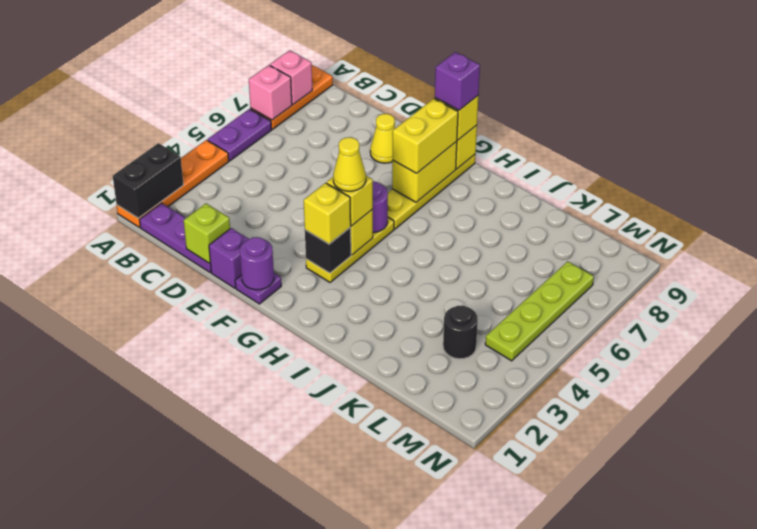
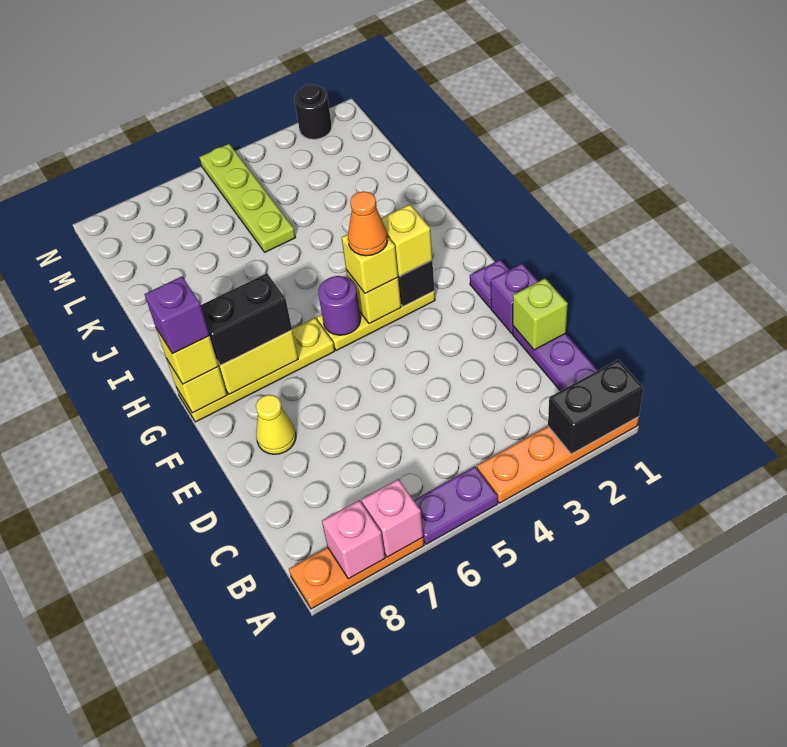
purple 1x1 round brick [240,237,274,290] -> none
yellow 1x1 cone [333,137,366,191] -> orange 1x1 cone [348,191,387,256]
yellow 1x2 brick [392,99,458,173] -> black 1x2 brick [201,273,292,365]
black 1x1 round brick [443,305,478,359] -> black 1x1 round brick moved to [294,84,332,139]
lime 1x4 plate [485,261,594,361] -> lime 1x4 plate turned to [200,144,295,252]

